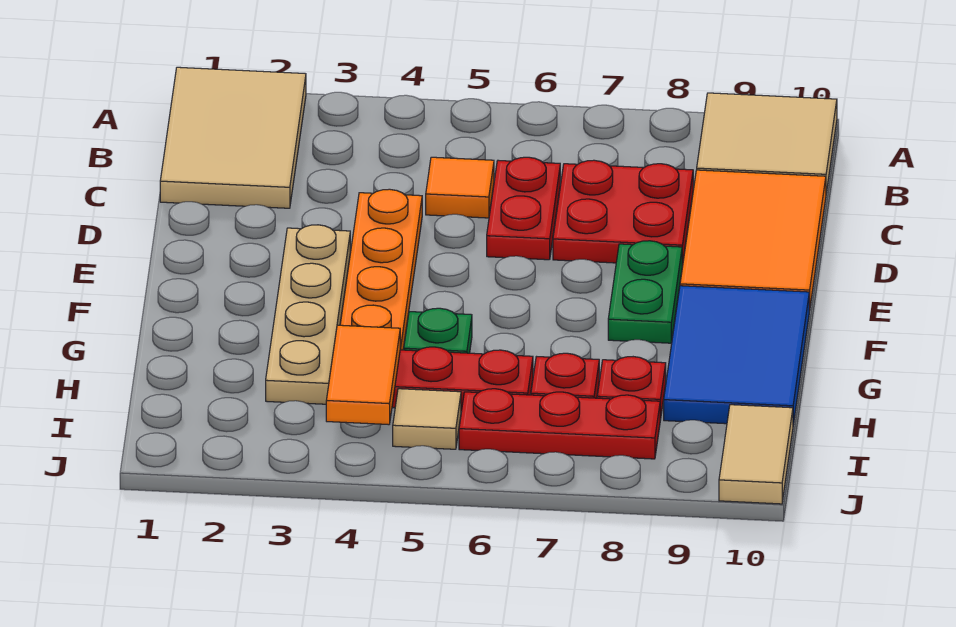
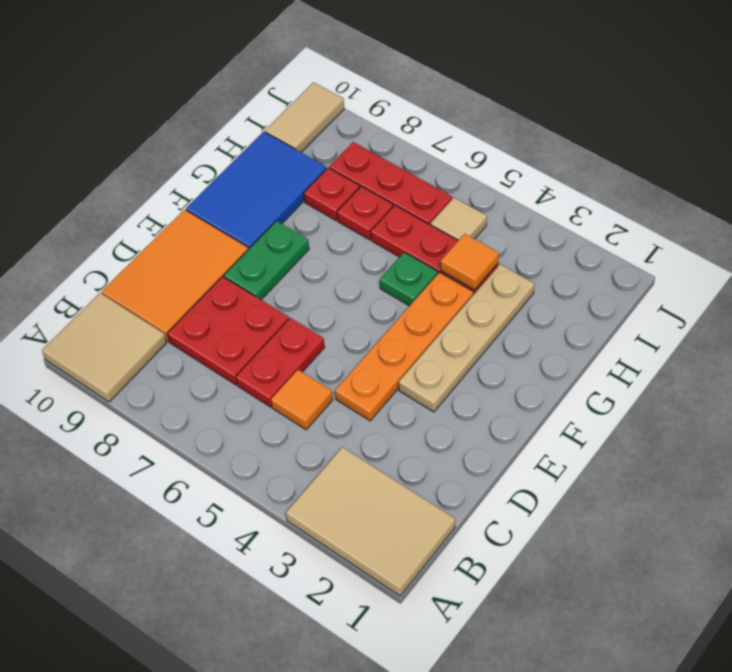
tan 2x3 tile [160,67,306,208] -> tan 2x3 tile turned to [286,447,455,596]
orange 1x2 tile [326,325,400,425] -> orange 1x1 tile [441,234,499,290]

